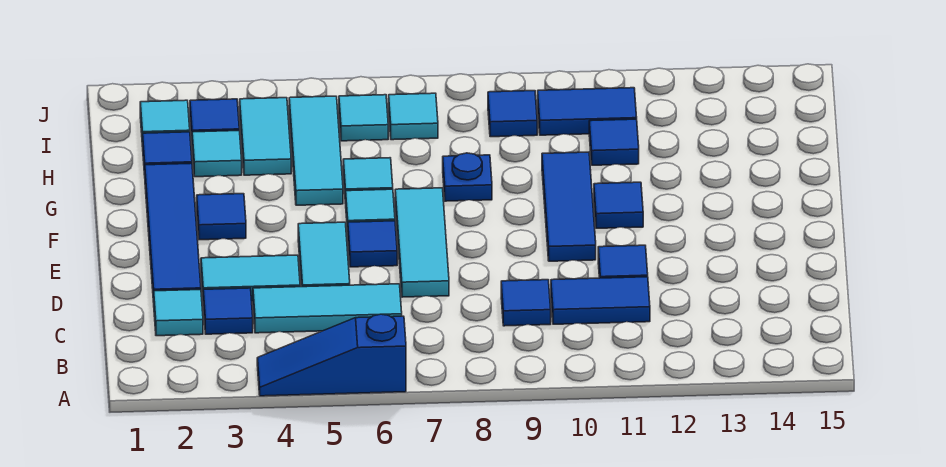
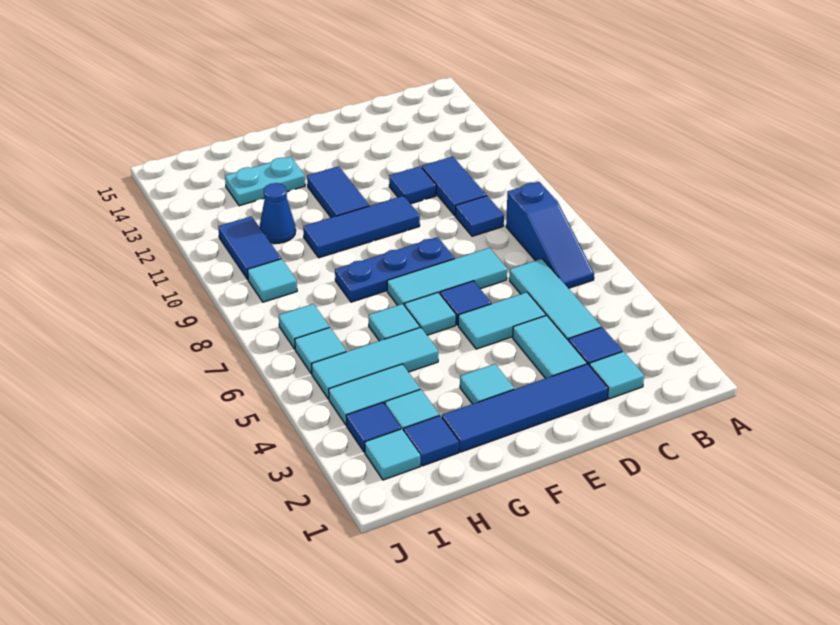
blue 1x3 slope [257,314,406,396] -> blue 1x3 slope moved to [506,182,594,288]
blue 1x1 tile [197,194,246,240] -> cyan 1x1 tile [460,364,514,404]
blue 1x1 tile [594,182,643,228] -> blue 1x2 tile [307,166,369,218]
blue 1x1 plate [443,153,492,201] -> blue 1x3 plate [335,237,455,302]
none -> cyan 1x2 plate [225,157,305,206]
blue 1x1 tile [589,119,639,165] -> blue 1x1 cone [260,183,296,243]
blue 1x1 tile [488,91,537,137] -> cyan 1x1 tile [248,259,297,302]

